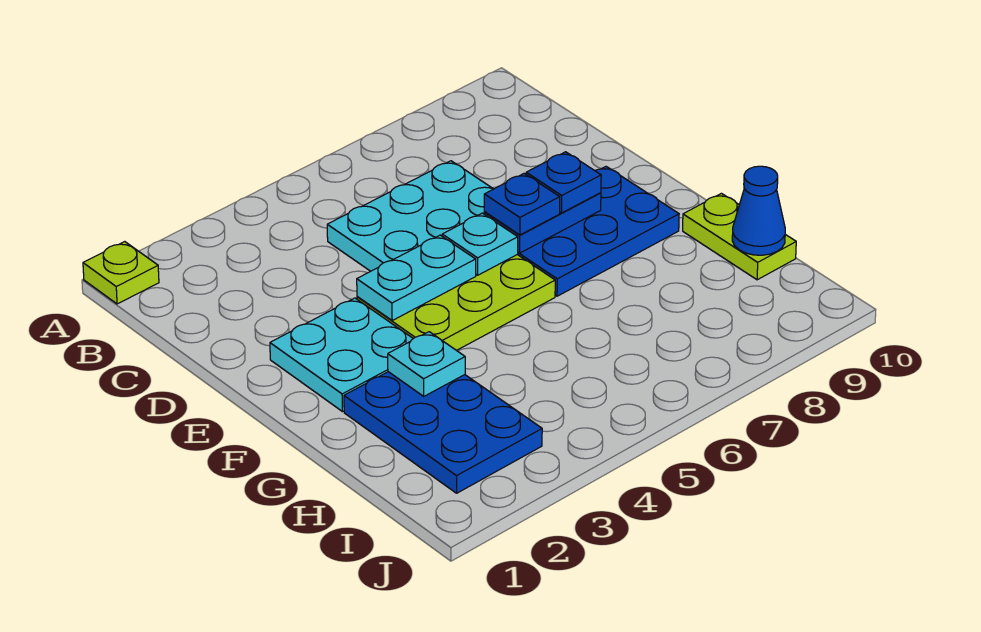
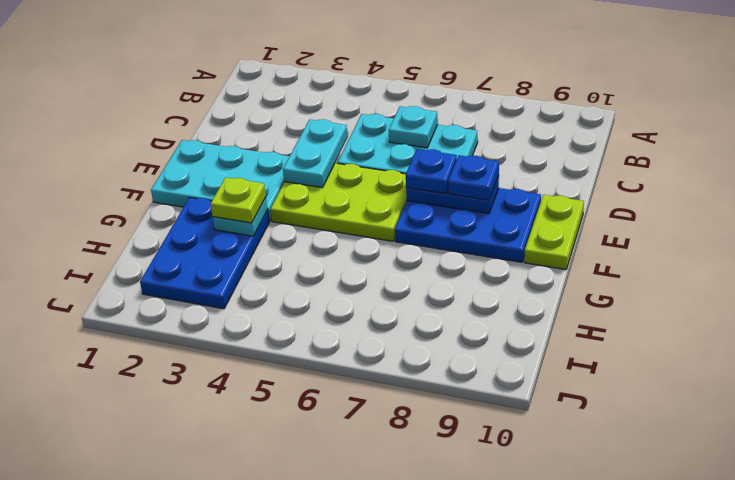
lime 1x1 plate [83,242,159,304] -> lime 1x1 plate moved to [211,177,266,223]
cyan 2x2 plate [270,298,413,412] -> cyan 2x3 plate [151,140,290,221]
cyan 1x2 plate [357,235,476,320] -> cyan 1x2 plate turned to [283,119,348,188]
cyan 1x1 plate [442,213,518,275] -> cyan 1x1 plate moved to [389,106,438,148]
lime 1x2 plate [683,193,796,280] -> lime 1x2 plate moved to [524,195,584,270]
blue 1x1 cone [732,166,785,255] -> none

